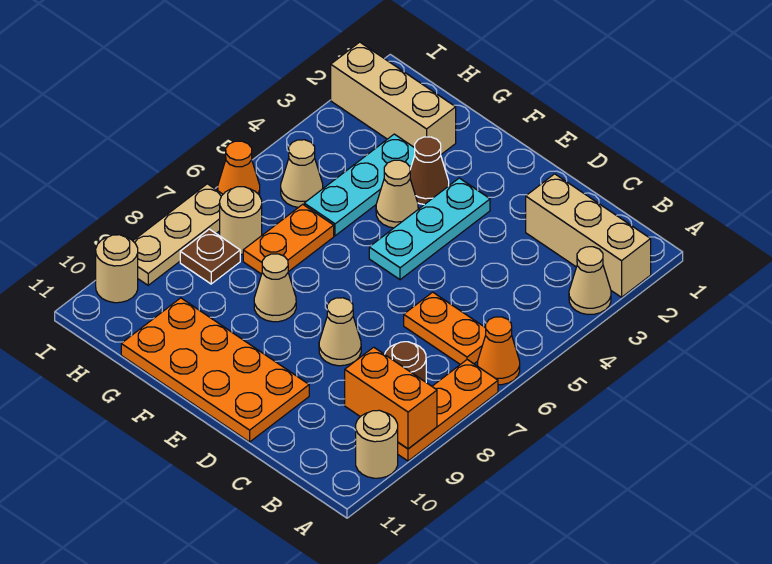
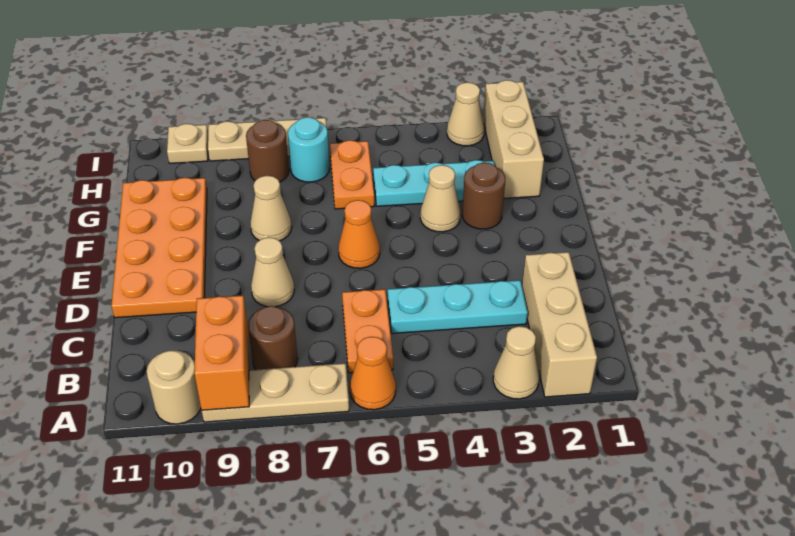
orange 1x3 plate [398,360,498,461] -> tan 1x3 plate [202,363,349,422]
cyan 1x3 plate [369,178,490,280] -> cyan 1x3 plate moved to [388,280,528,333]
brown 1x1 cone [410,137,449,205] -> brown 1x1 round brick [462,163,505,229]
orange 1x2 plate [243,204,334,274] -> orange 1x2 plate turned to [330,140,375,209]
tan 1x1 cone [281,140,323,207] -> tan 1x1 cone moved to [447,82,484,146]
tan 1x1 round brick [220,187,262,254] -> cyan 1x1 round brick [288,117,329,182]
brown 1x1 plate [180,229,240,284] -> brown 1x1 round brick [246,120,289,182]
orange 1x1 cone [218,141,260,195] -> orange 1x1 cone moved to [338,200,380,268]
tan 1x1 round brick [96,235,138,303] -> tan 1x1 plate [167,124,208,163]

